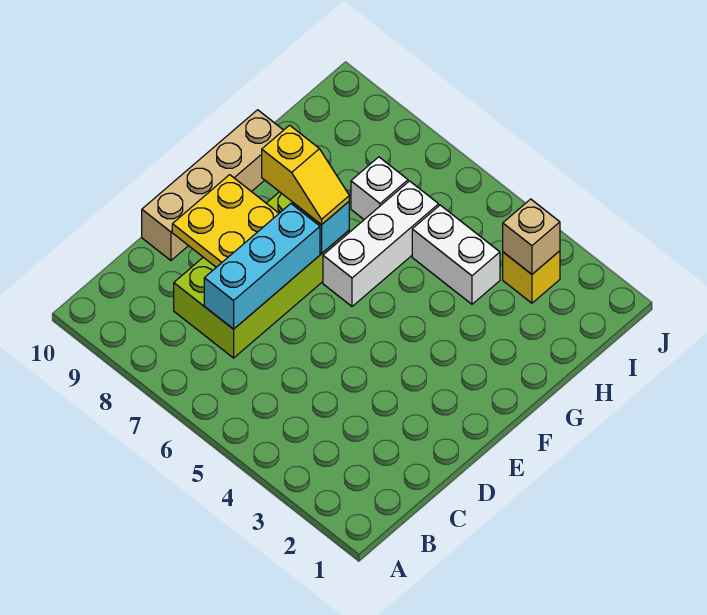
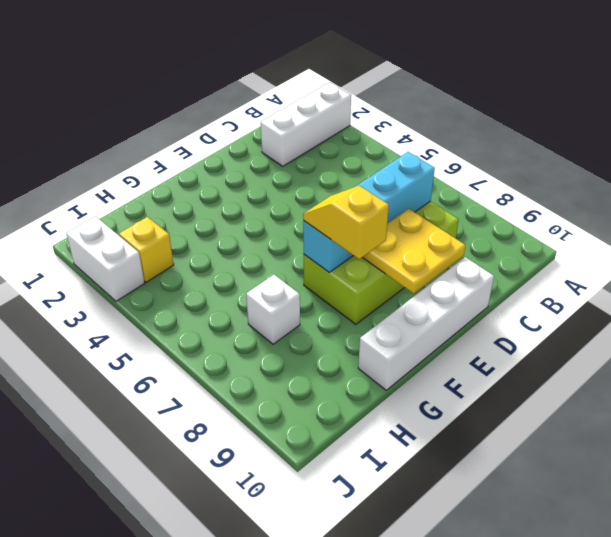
tan 1x4 brick [142,110,283,260] -> white 1x4 brick [358,257,494,390]
white 1x3 brick [323,181,439,306] -> white 1x3 brick moved to [261,82,351,166]
white 1x2 brick [412,205,500,304] -> white 1x2 brick moved to [66,216,144,301]
tan 1x1 brick [503,199,560,274] -> none

